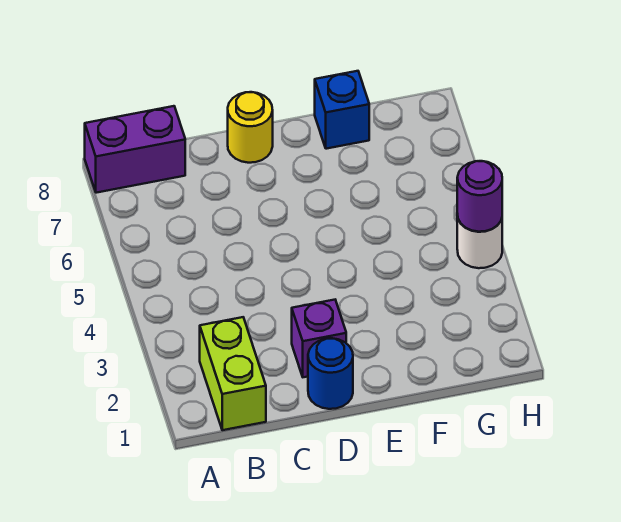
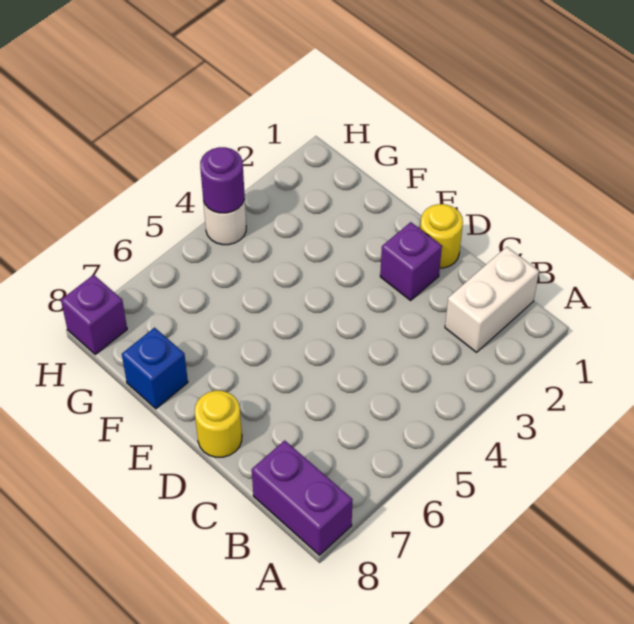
lime 1x2 brick [200,317,266,430] -> white 1x2 brick [445,247,539,352]
blue 1x1 round brick [308,338,353,409] -> yellow 1x1 round brick [420,204,463,268]
none -> purple 1x1 brick [61,275,127,354]

